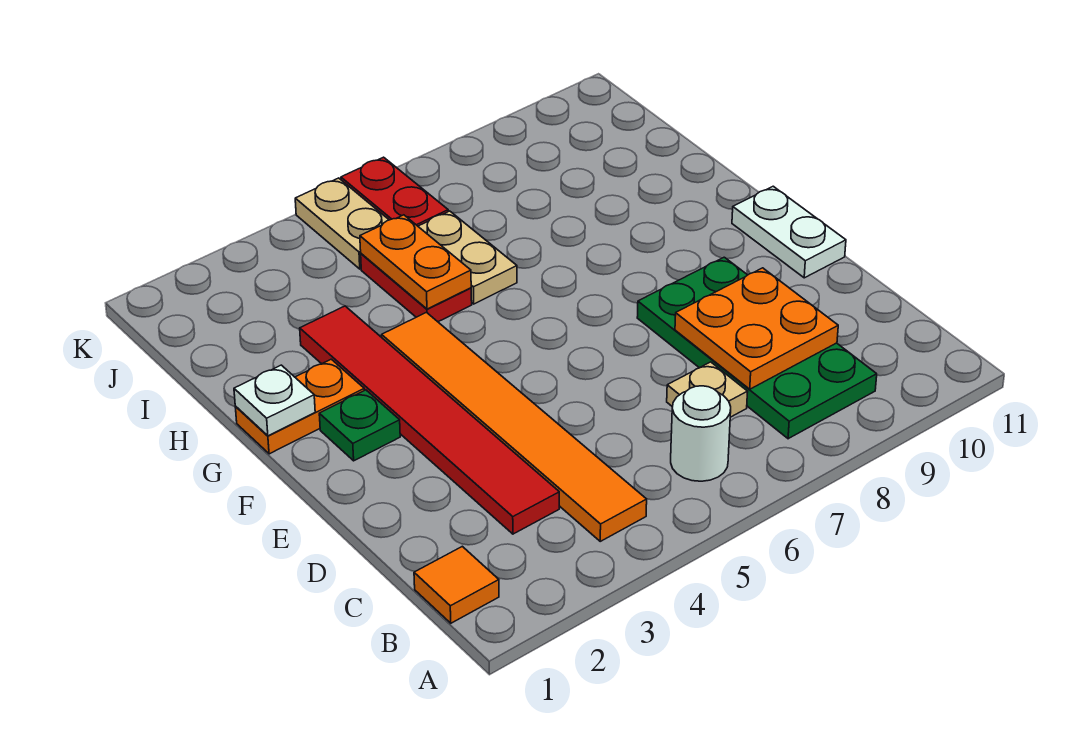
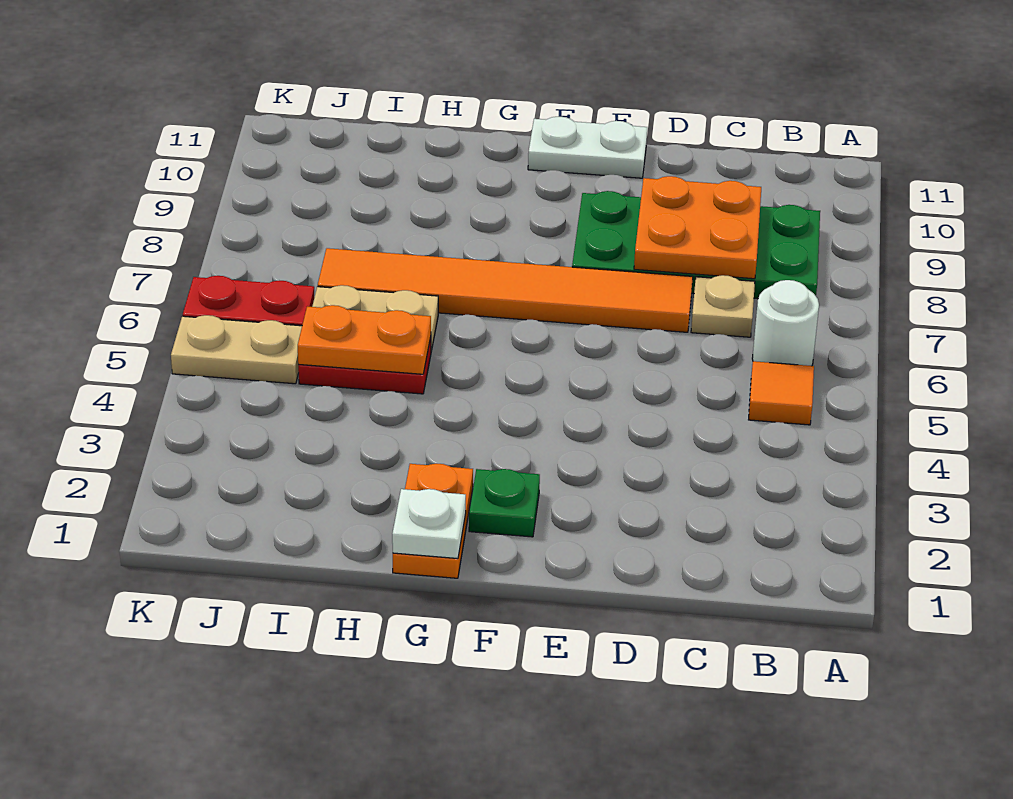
orange 1x1 tile [414,546,499,623] -> orange 1x1 tile moved to [749,361,814,425]
orange 1x6 tile [382,312,647,541] -> orange 1x6 tile moved to [318,248,693,332]
red 1x6 tile [300,306,559,534] -> none

